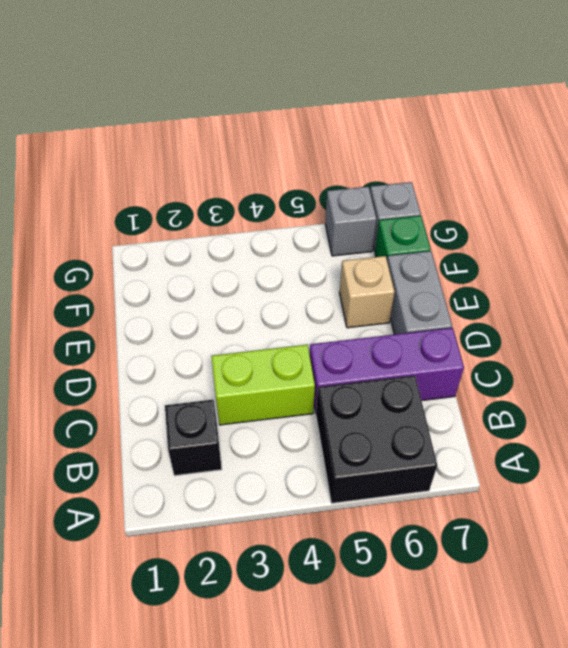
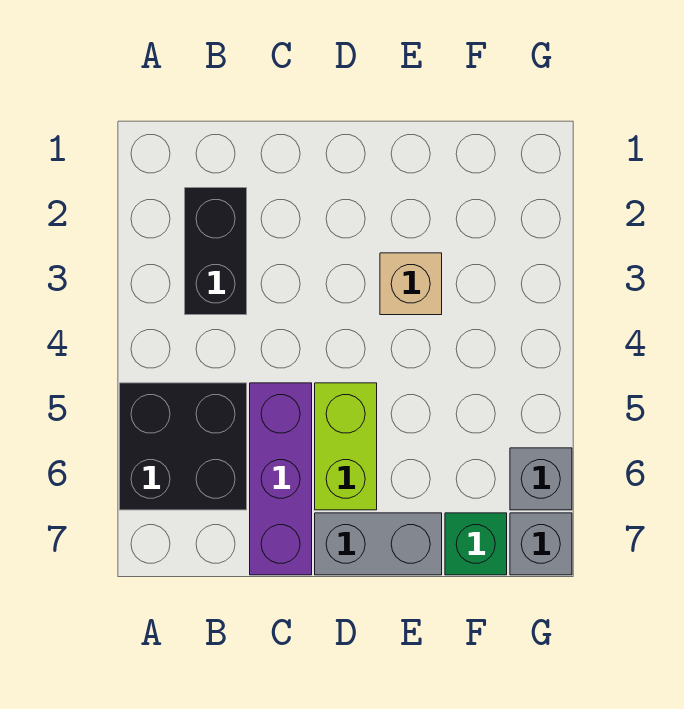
black 1x1 brick [165,400,222,476] -> black 1x2 brick [185,188,247,315]
lime 1x2 brick [211,345,315,425] -> lime 1x2 brick moved to [315,383,377,510]
tan 1x1 brick [339,256,395,328] -> tan 1x1 brick moved to [380,253,442,315]

